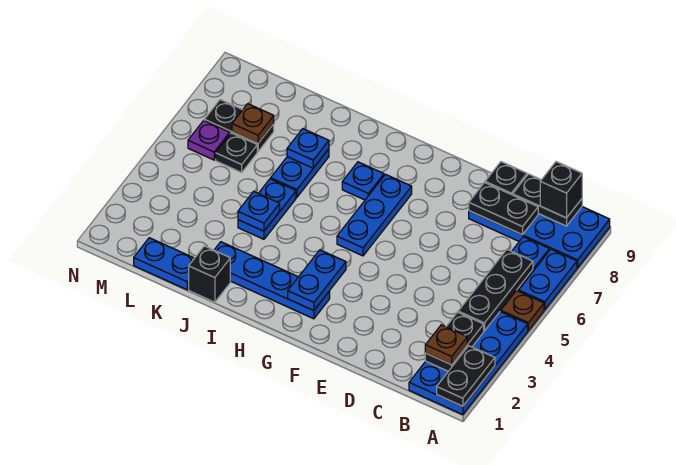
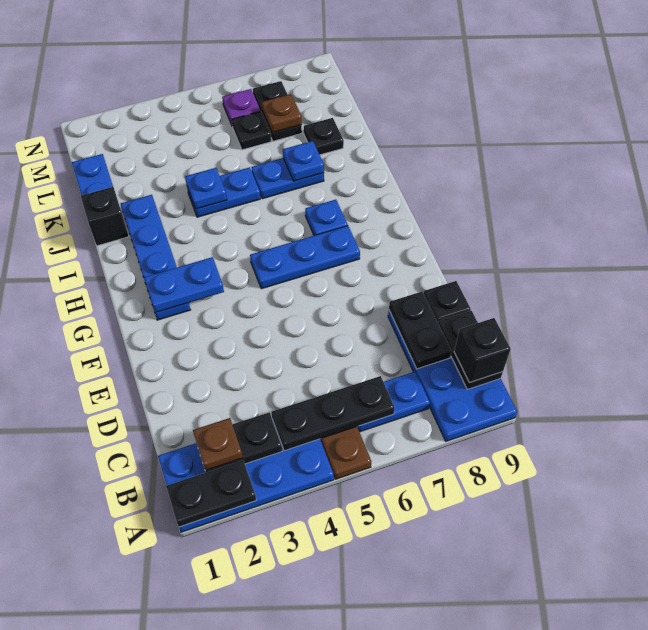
blue 1x2 plate [519,249,577,310] -> none
none -> black 1x1 plate [304,118,344,155]

